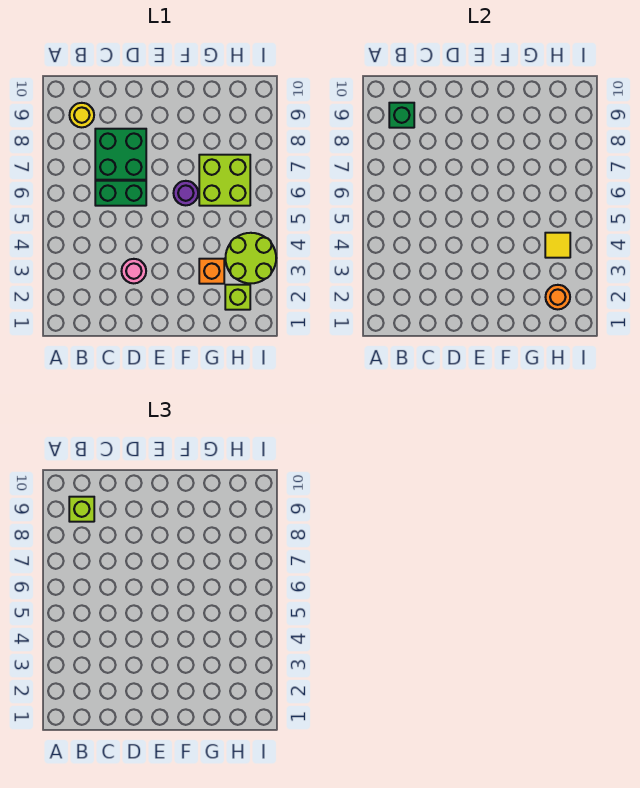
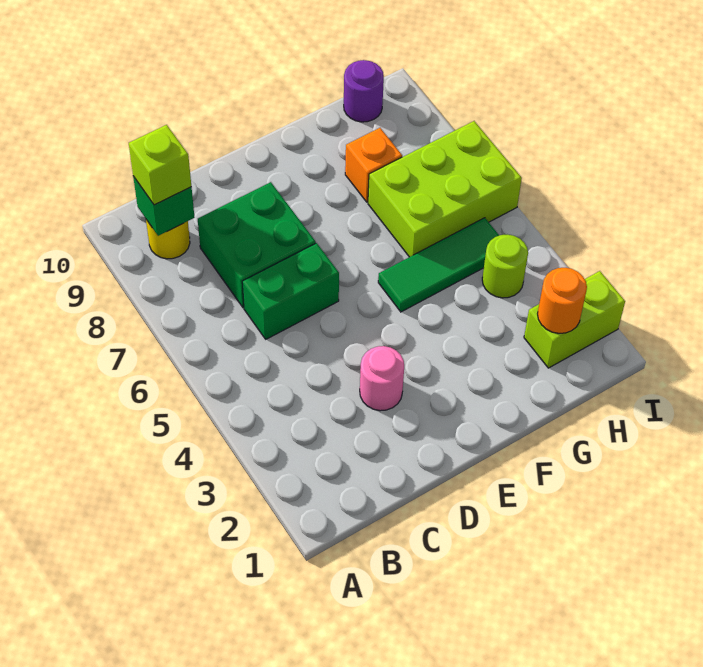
none -> green 1x3 tile [378,218,499,312]
purple 1x1 round brick [174,181,198,205] -> purple 1x1 round brick moved to [344,60,384,122]
orange 1x1 brick [199,259,224,284] -> orange 1x1 brick moved to [345,128,402,202]
lime 2x2 brick [199,155,250,206] -> lime 2x3 brick [368,121,522,257]
lime 1x1 brick [225,285,250,310] -> lime 1x2 brick [524,271,625,368]
lime 2x2 round brick [225,233,276,284] -> lime 1x1 round brick [482,235,528,298]
yellow 1x1 tile [545,233,570,258] -> none

